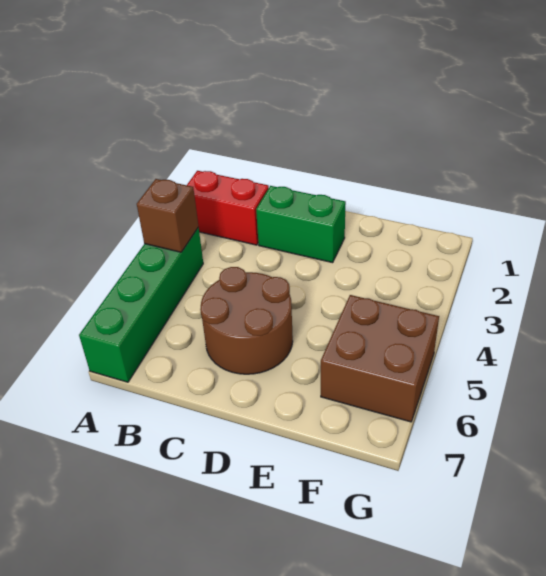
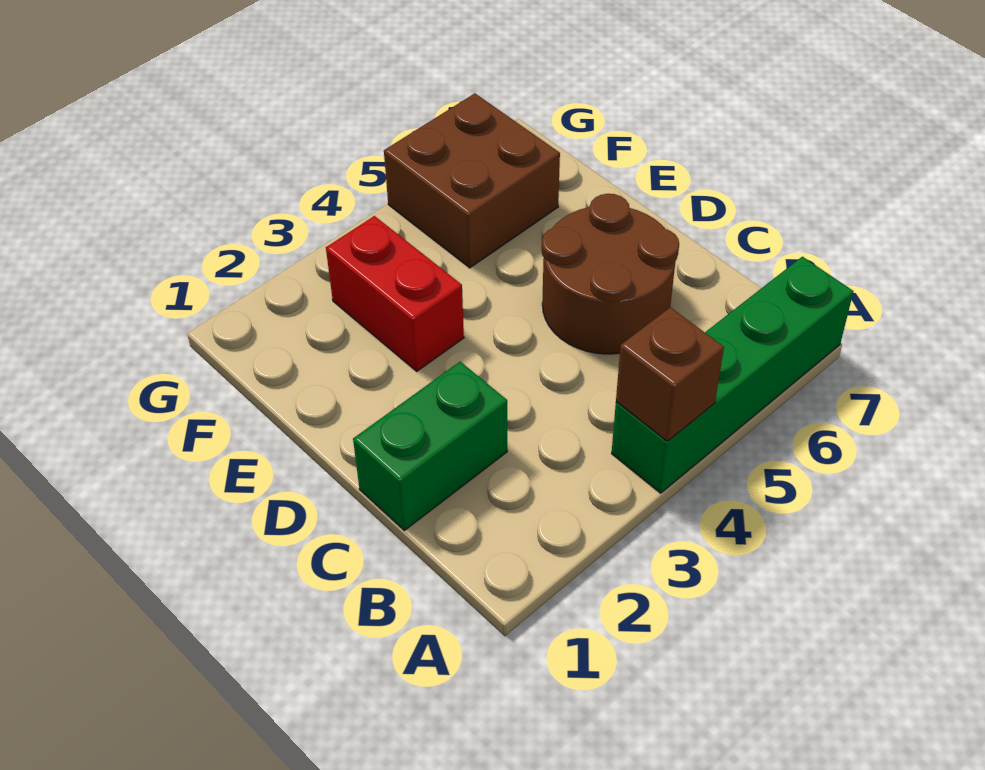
red 1x2 brick [187,171,269,245] -> red 1x2 brick moved to [326,216,464,371]
green 1x2 brick [256,186,346,263] -> green 1x2 brick turned to [353,362,507,530]

